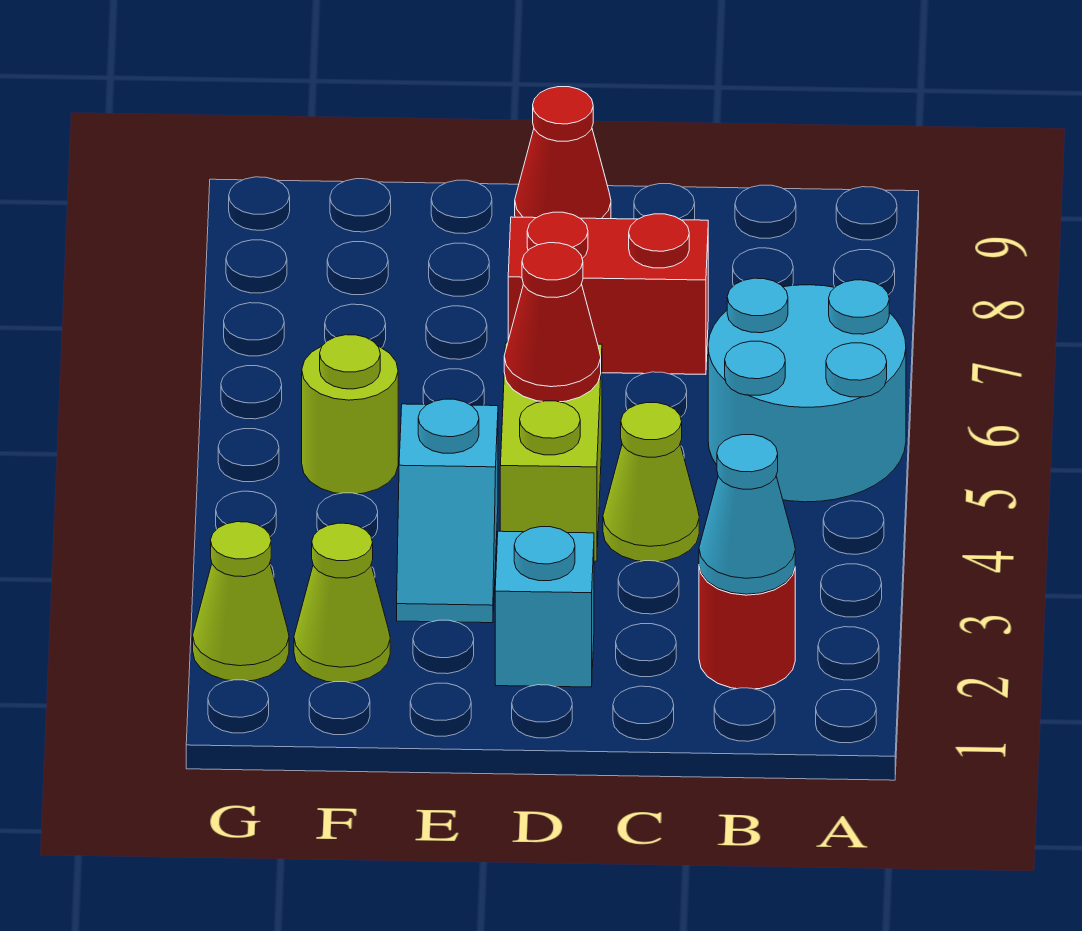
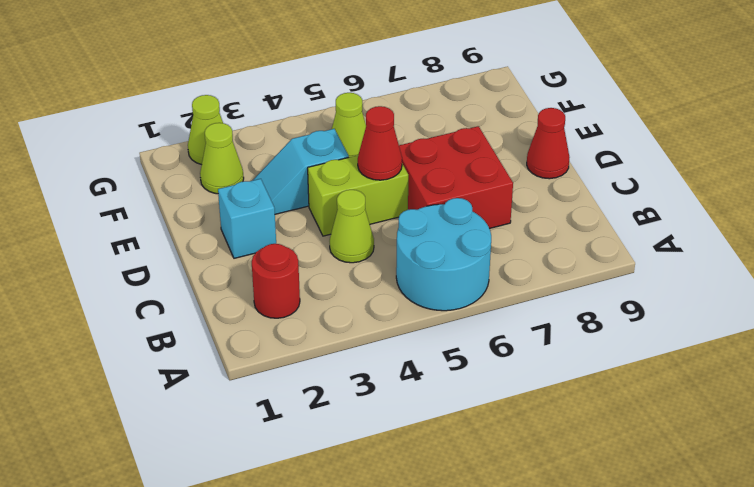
cyan 1x1 cone [699,435,795,594] -> none
red 1x2 brick [508,212,708,374] -> red 2x2 brick [399,126,513,229]
lime 1x1 round brick [302,335,398,494] -> lime 1x1 cone [332,93,366,157]

